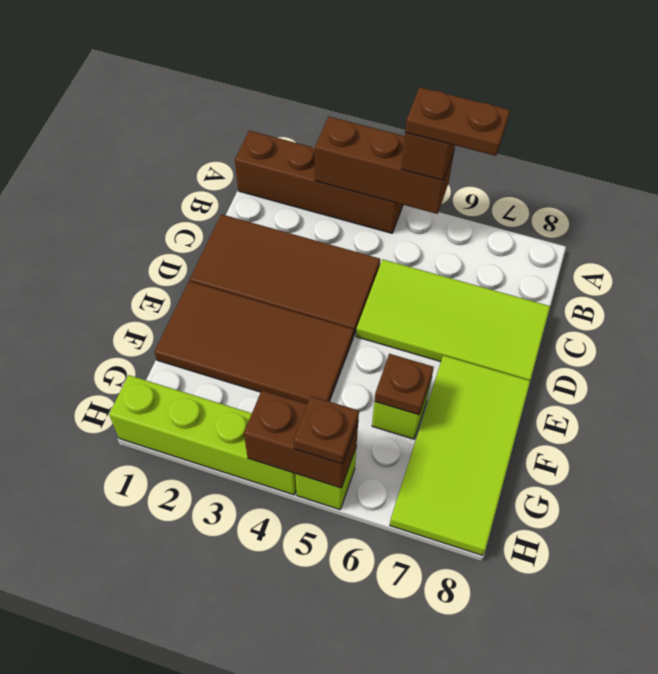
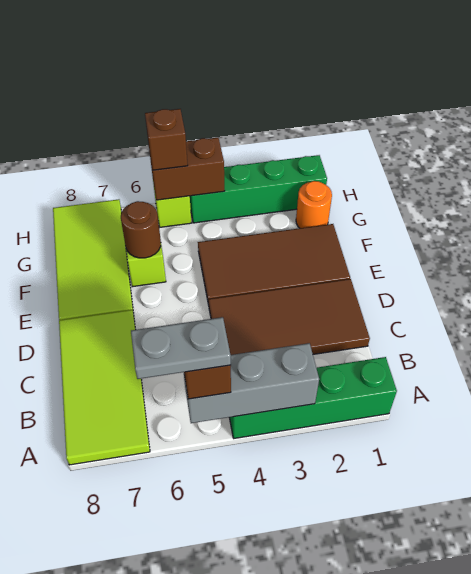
brown 1x4 brick [235,131,403,233] -> green 1x4 brick [229,357,397,438]
brown 1x3 brick [315,117,454,214] -> grey 1x3 brick [184,343,319,423]
brown 1x2 plate [405,87,510,156] -> grey 1x2 plate [131,317,231,379]
lime 2x4 tile [356,259,550,381] -> lime 2x4 tile turned to [59,310,150,465]
brown 1x1 plate [375,354,434,415] -> brown 1x1 round brick [121,201,161,258]
none -> orange 1x1 round brick [296,181,332,228]
lime 1x4 brick [109,375,296,495] -> green 1x4 brick [190,155,327,223]
brown 1x1 plate [294,396,359,464] -> brown 1x1 brick [145,109,188,170]

